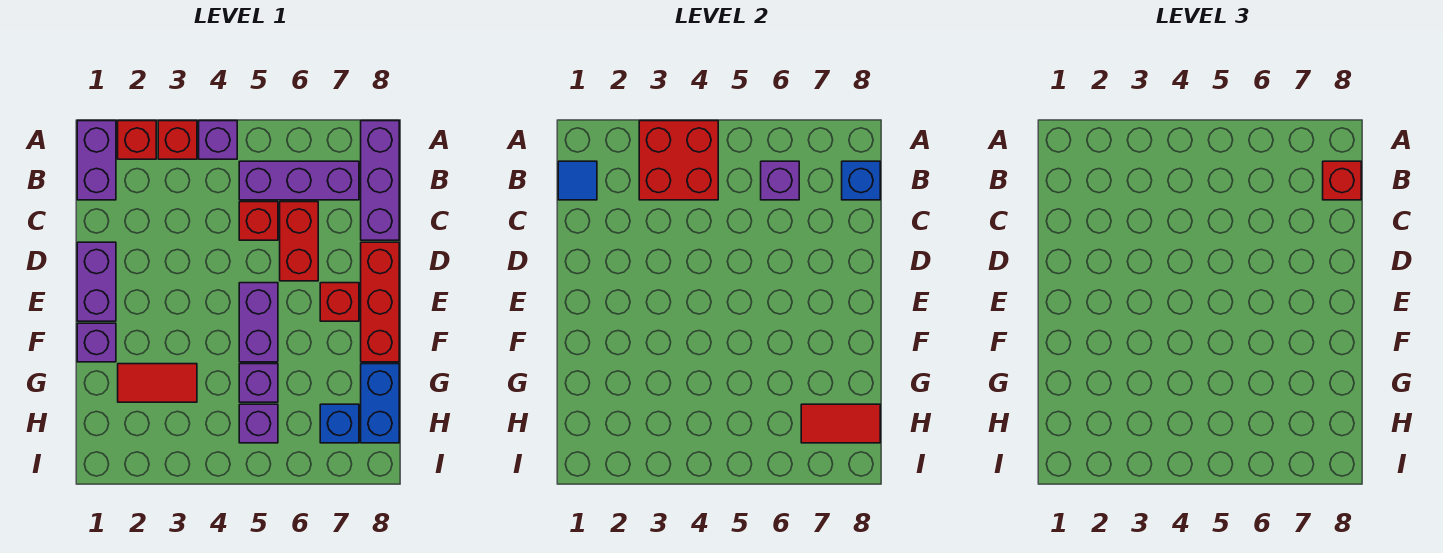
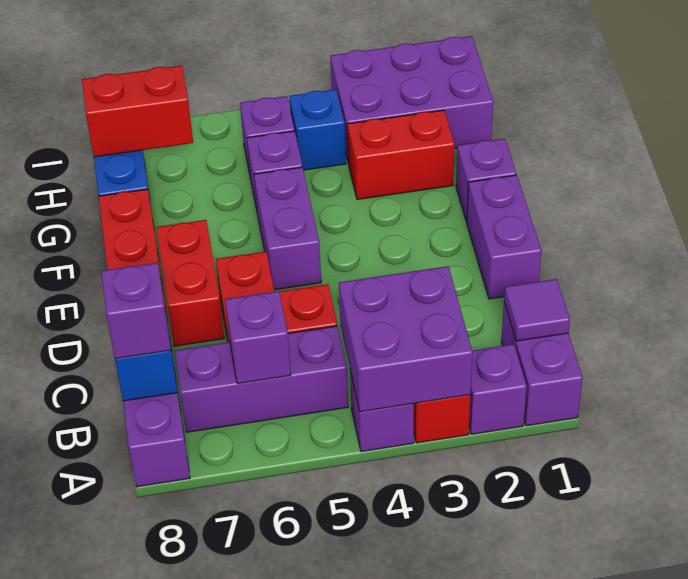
red 1x1 brick [118,121,156,159] -> purple 1x1 brick [469,344,527,434]
red 2x2 brick [639,121,718,200] -> purple 2x2 brick [339,266,473,412]
blue 1x1 tile [558,161,597,200] -> purple 1x1 tile [504,279,570,341]
red 1x1 brick [1323,161,1361,200] -> purple 1x1 brick [101,263,171,359]
red 1x1 brick [320,283,359,321] -> red 1x2 brick [156,220,224,346]
red 1x2 tile [118,364,197,402] -> red 1x2 brick [347,110,455,199]
none -> purple 2x3 brick [330,36,493,163]
blue 1x1 brick [320,404,359,443] -> blue 1x1 brick moved to [289,89,346,170]
red 1x2 tile [801,404,880,443] -> red 1x2 brick [82,66,193,157]

